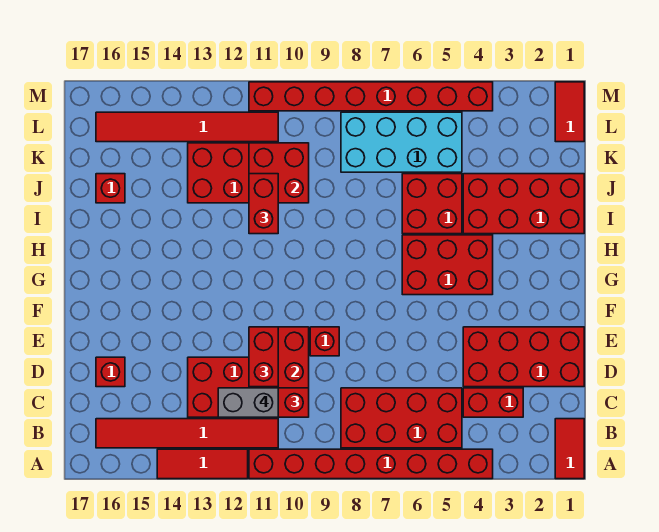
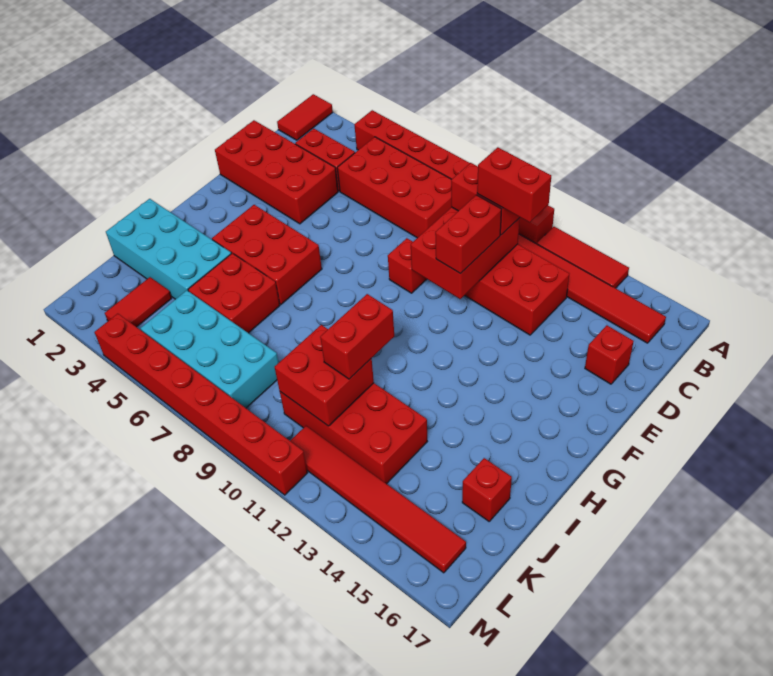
grey 1x2 brick [218,388,278,417] -> red 1x2 brick [477,147,551,222]
red 2x4 brick [463,174,584,234] -> cyan 2x4 brick [106,199,231,299]
red 1x2 tile [555,82,584,142] -> red 1x2 tile moved to [105,277,172,327]

